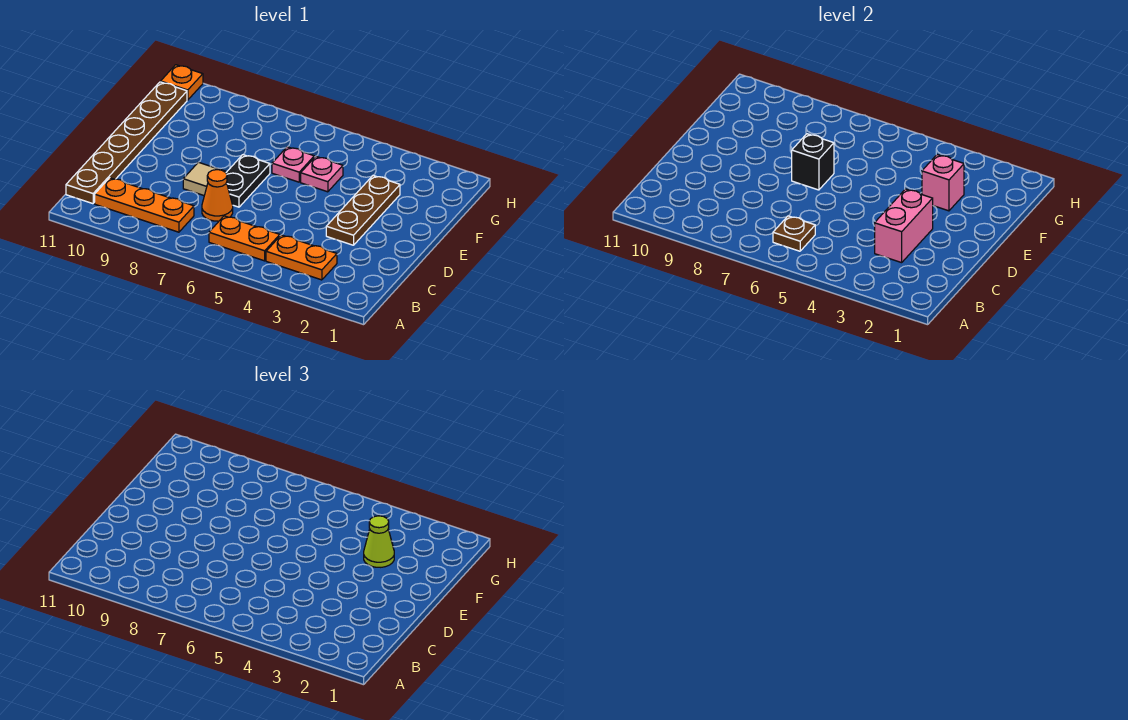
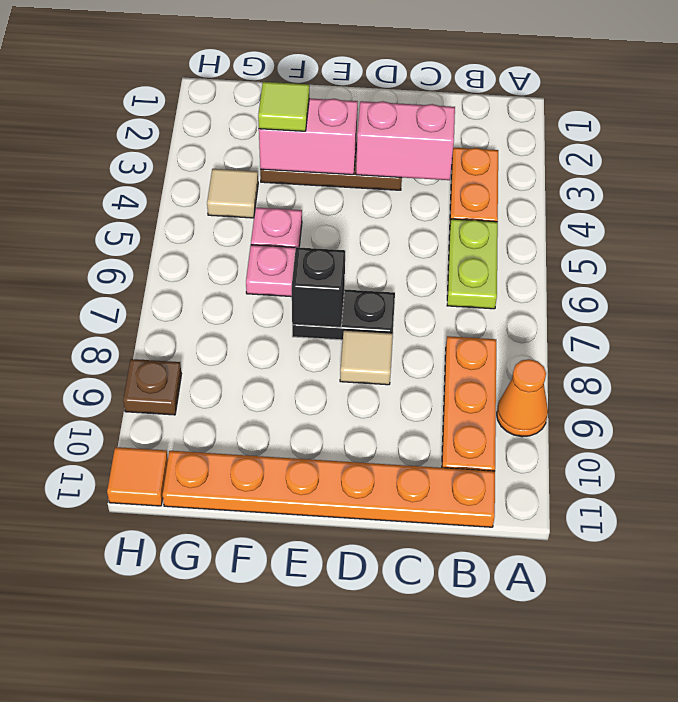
orange 1x2 plate [209,216,280,261] -> lime 1x2 plate [447,219,498,309]
brown 1x1 plate [773,216,815,251] -> brown 1x1 plate moved to [123,359,181,415]
brown 1x6 plate [66,82,187,204] -> orange 1x6 plate [163,451,495,527]
orange 1x1 cone [202,170,233,221] -> orange 1x1 cone moved to [497,359,548,437]
pink 1x1 brick [922,155,964,211] -> pink 1x2 brick [259,98,358,175]
lime 1x1 cone [364,516,394,567] -> lime 1x1 tile [258,82,309,131]
none -> tan 1x1 tile [207,169,258,218]
orange 1x1 plate [161,65,203,100] -> orange 1x1 tile [107,447,168,506]

